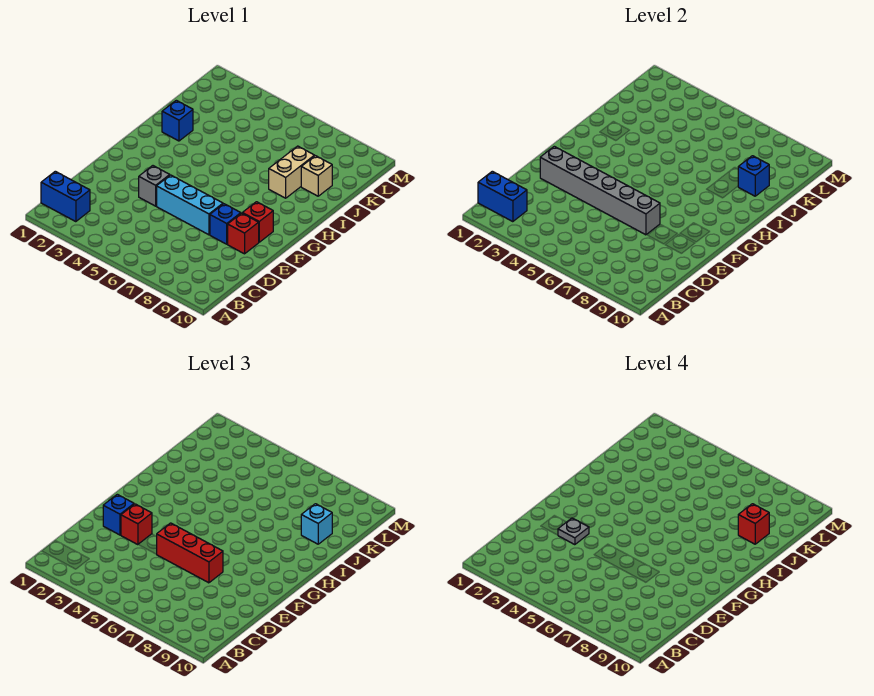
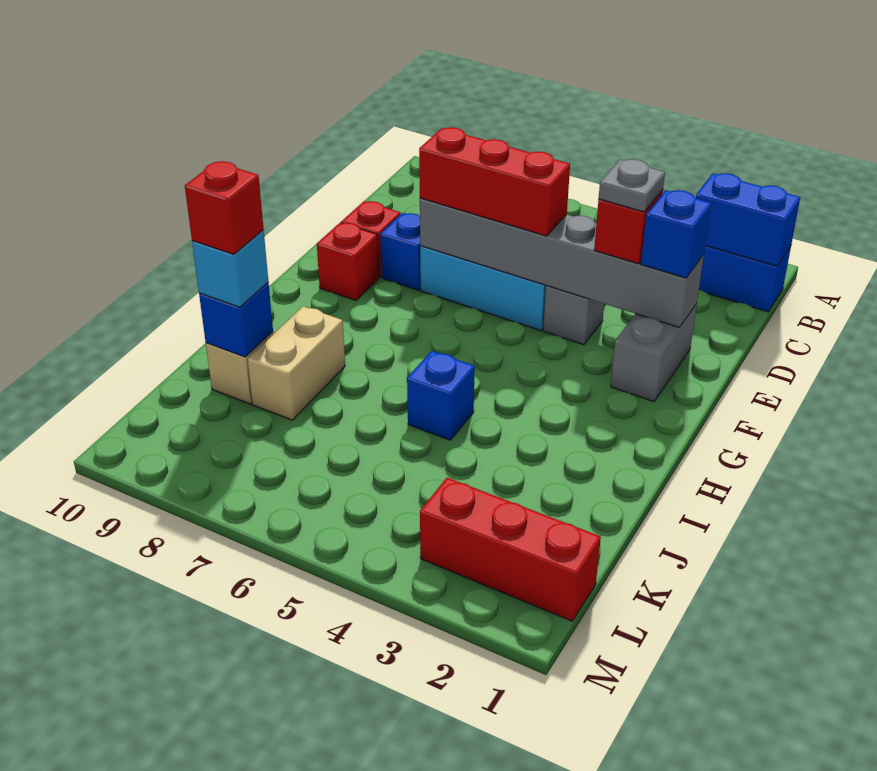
none -> grey 1x2 brick [611,304,697,402]
blue 1x1 brick [162,100,193,141] -> blue 1x1 brick moved to [407,351,475,440]
none -> red 1x3 brick [420,478,601,621]

